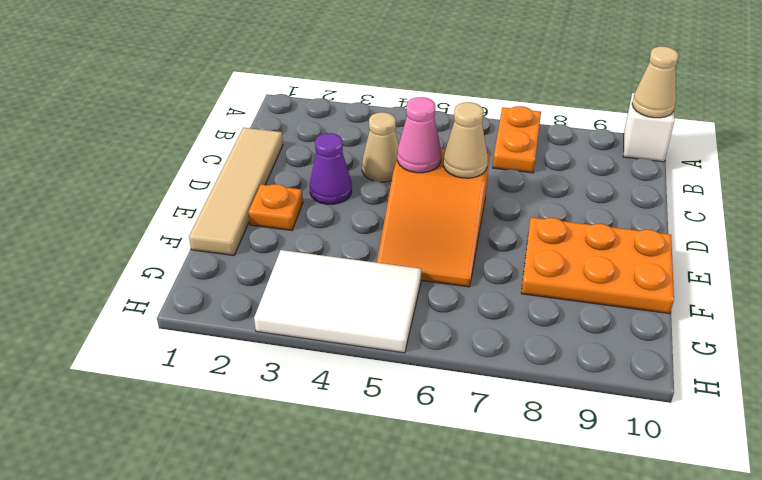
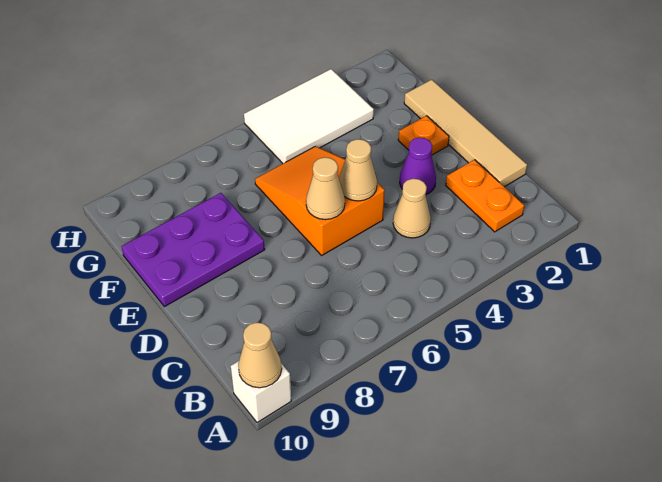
orange 1x2 plate [493,106,541,173] -> orange 1x2 plate moved to [446,160,524,232]
pink 1x1 cone [397,97,441,173] -> tan 1x1 cone [339,139,377,201]
orange 2x3 plate [521,218,674,314] -> purple 2x3 plate [122,193,265,307]

